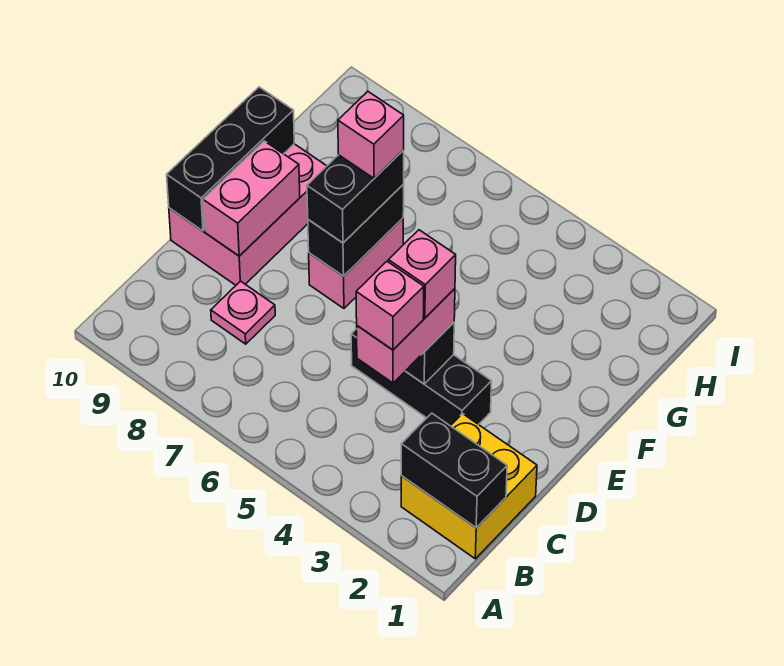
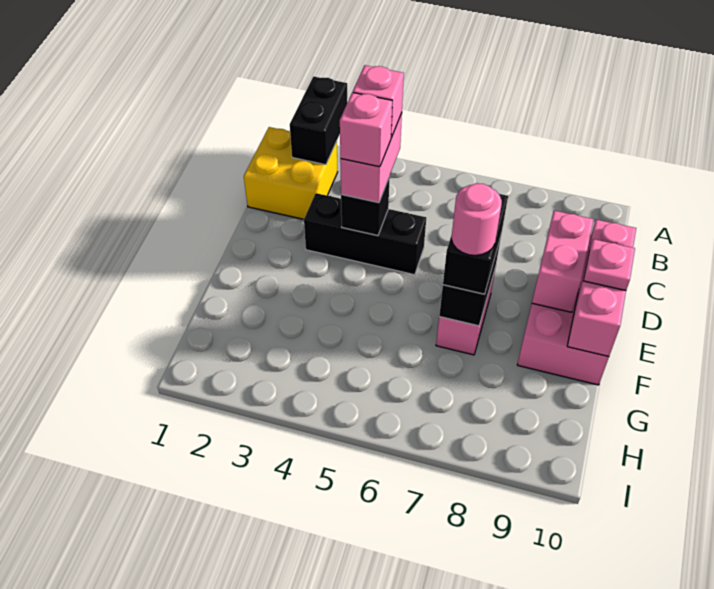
black 1x2 brick [401,413,507,528] -> black 1x2 brick turned to [290,76,347,165]
pink 1x1 plate [211,281,275,344] -> pink 1x1 plate moved to [584,239,635,290]
black 1x3 brick [167,87,294,231] -> pink 1x3 brick [567,220,636,357]
pink 1x1 brick [338,92,404,178] -> pink 1x1 round brick [451,183,502,255]

